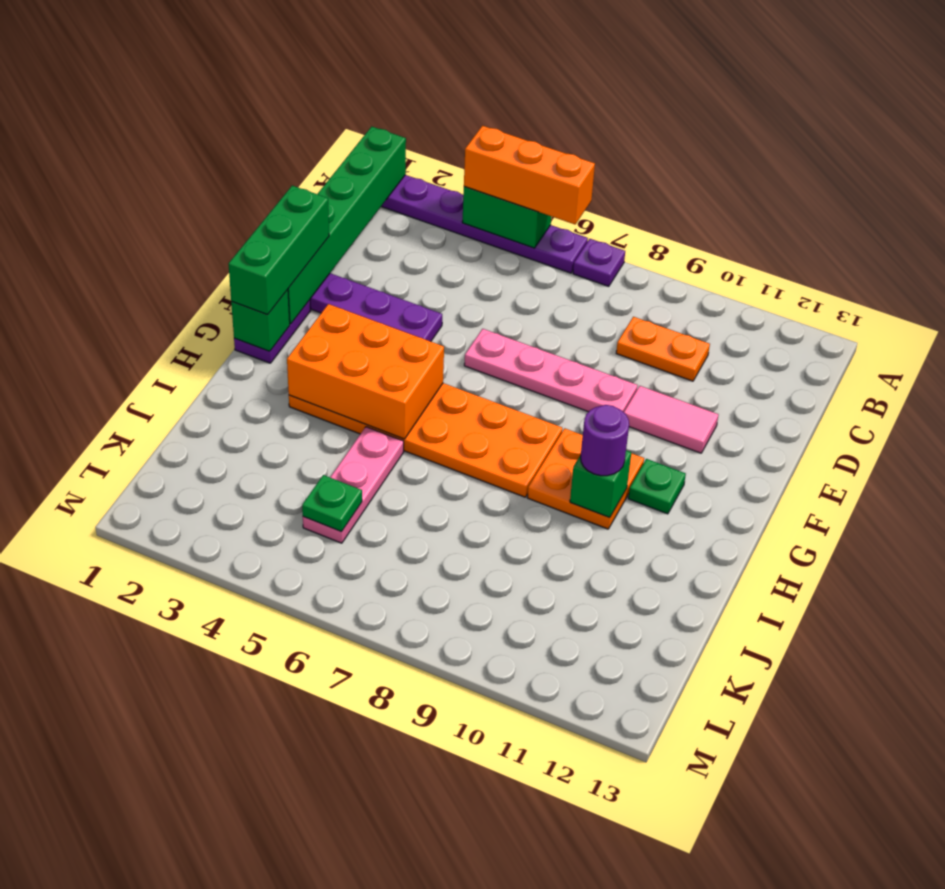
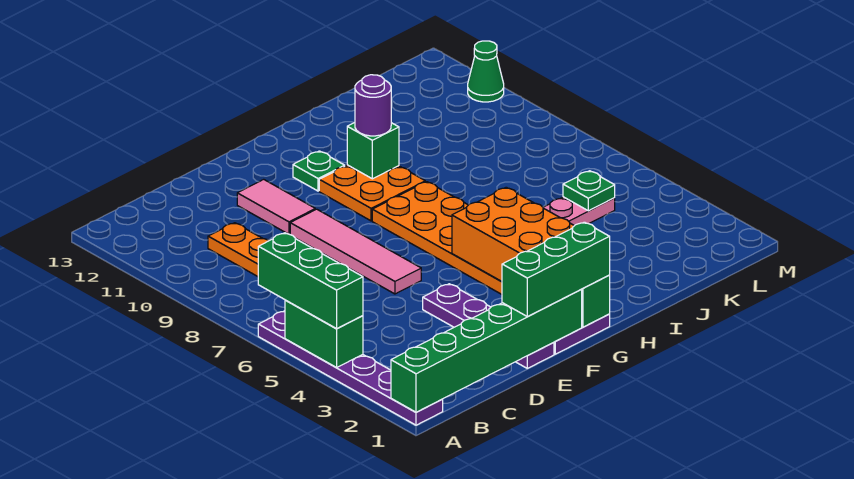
orange 1x3 brick [464,126,595,224] -> green 1x3 brick [258,233,363,329]
purple 1x1 plate [573,239,625,286] -> none
pink 1x4 plate [464,329,638,412] -> pink 1x4 tile [290,209,421,294]
none -> green 1x1 cone [468,41,504,102]

